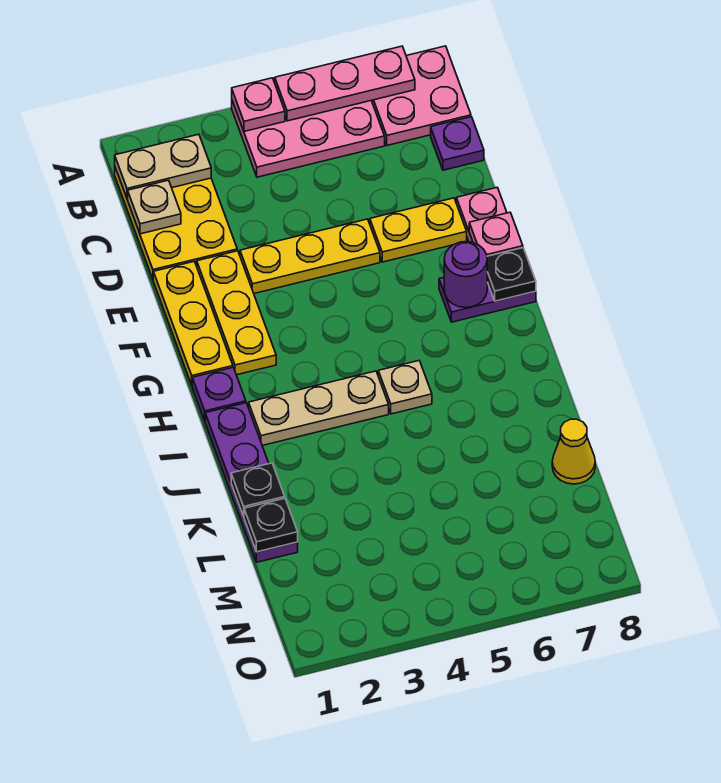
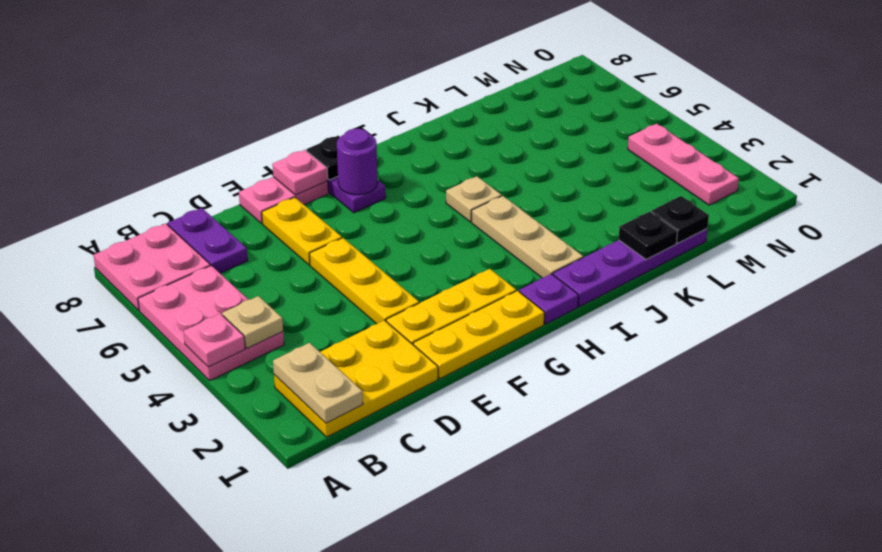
pink 1x3 plate [275,46,415,121] -> pink 1x3 plate moved to [628,124,739,205]
tan 1x1 plate [128,180,181,234] -> tan 1x1 plate moved to [222,296,283,348]
purple 1x1 plate [431,117,484,170] -> purple 1x2 plate [168,208,248,273]
yellow 1x1 cone [552,419,595,484] -> none

